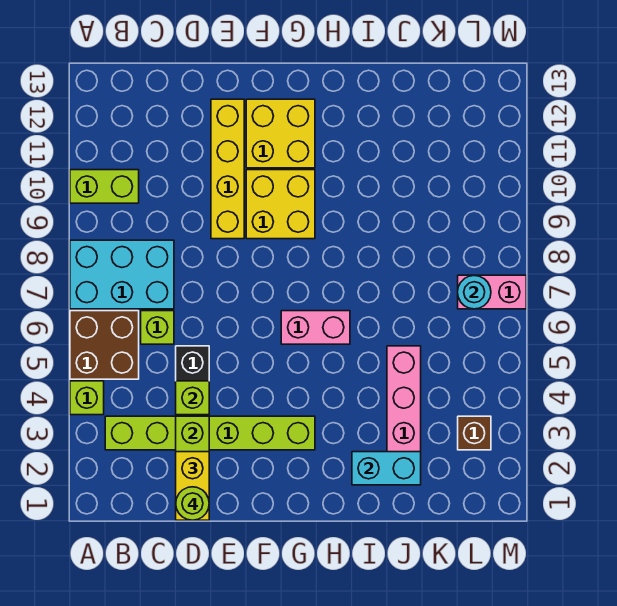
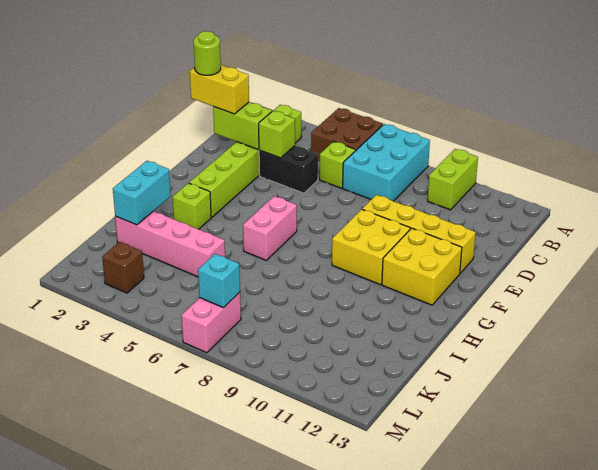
lime 1x1 brick [70,381,104,415] -> lime 1x1 brick moved to [173,183,211,229]
cyan 1x1 round brick [458,276,491,309] -> cyan 1x1 brick [198,254,240,308]

